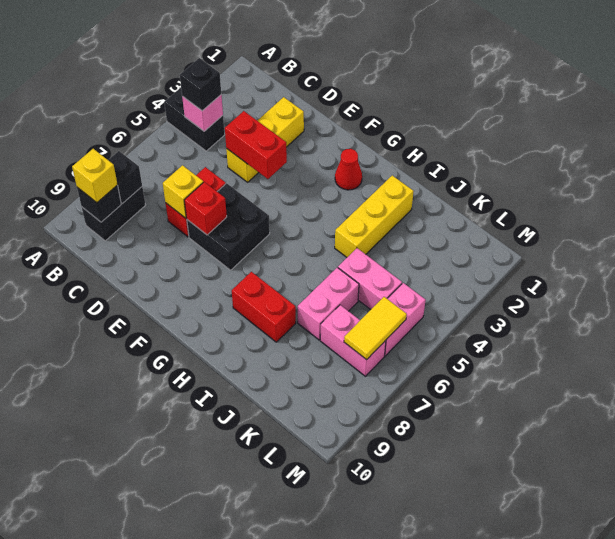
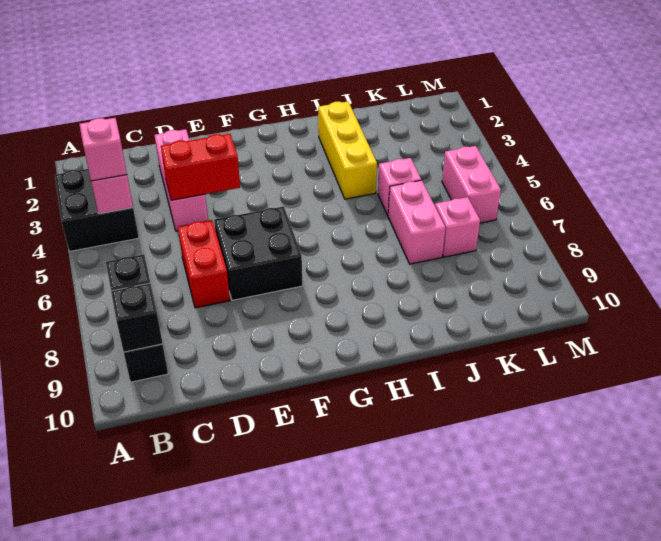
black 1x2 brick [164,88,225,151] -> black 2x2 brick [55,169,139,251]
black 1x1 brick [180,58,221,111] -> pink 1x1 brick [79,118,127,181]
yellow 1x1 brick [72,149,118,203] -> none
yellow 1x3 brick [226,97,304,182] -> pink 1x3 brick [154,129,208,231]
yellow 1x1 brick [163,165,203,218] -> none
red 1x1 brick [184,182,227,235] -> none
red 1x1 cone [335,149,362,190] -> none
red 1x2 brick [232,272,296,342] -> none
pink 1x2 brick [338,248,402,310] -> pink 1x1 brick [378,158,421,215]
pink 1x2 brick [320,305,386,376] -> pink 1x1 brick [435,197,480,257]
yellow 1x2 tile [344,297,407,360] -> none

